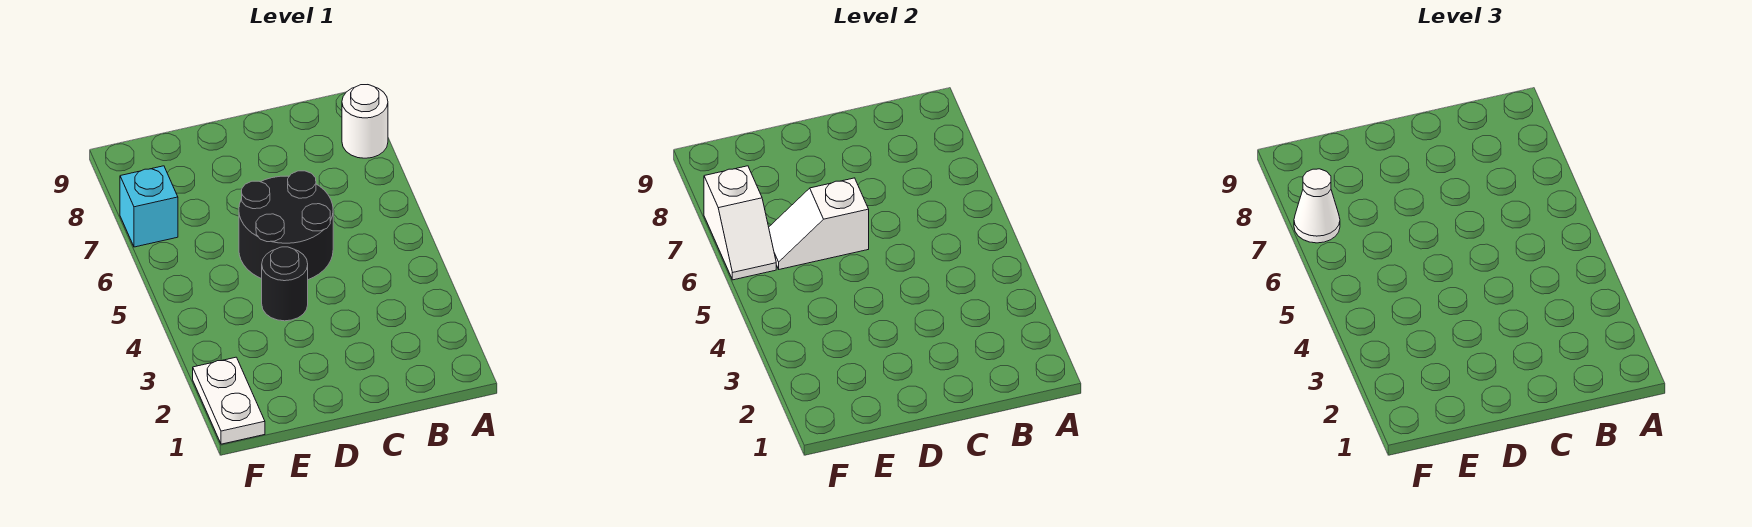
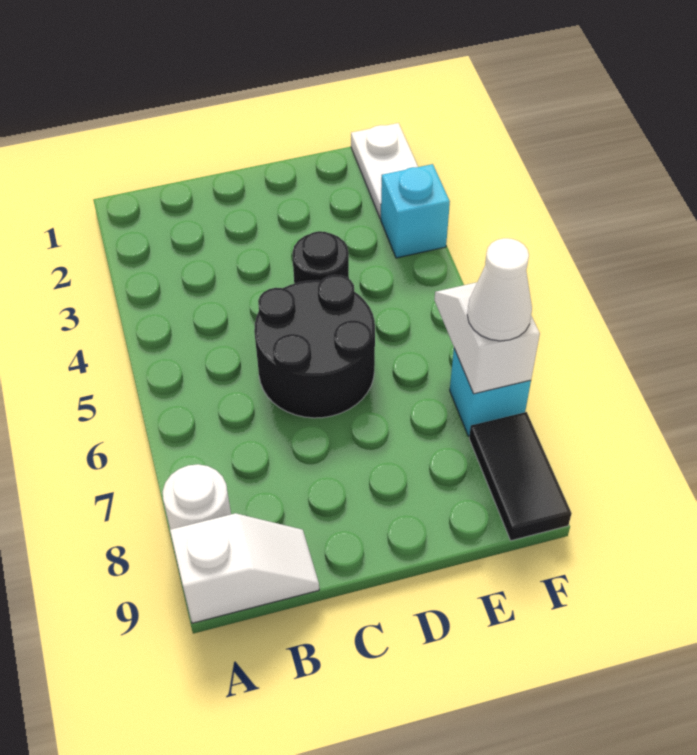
white 1x2 slope [769,178,869,269] -> white 1x2 slope moved to [170,513,319,623]
none -> cyan 1x1 brick [381,164,450,258]
none -> black 1x2 tile [469,412,572,541]

